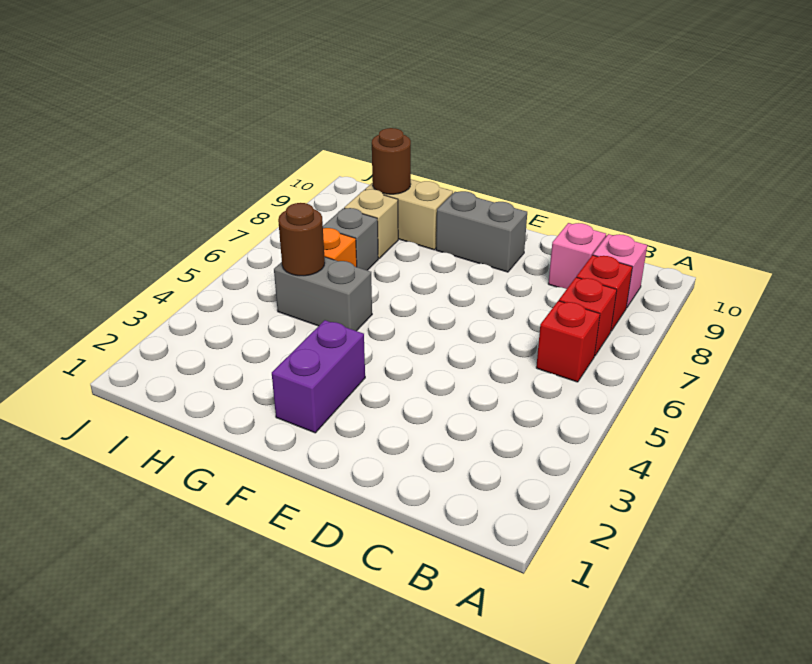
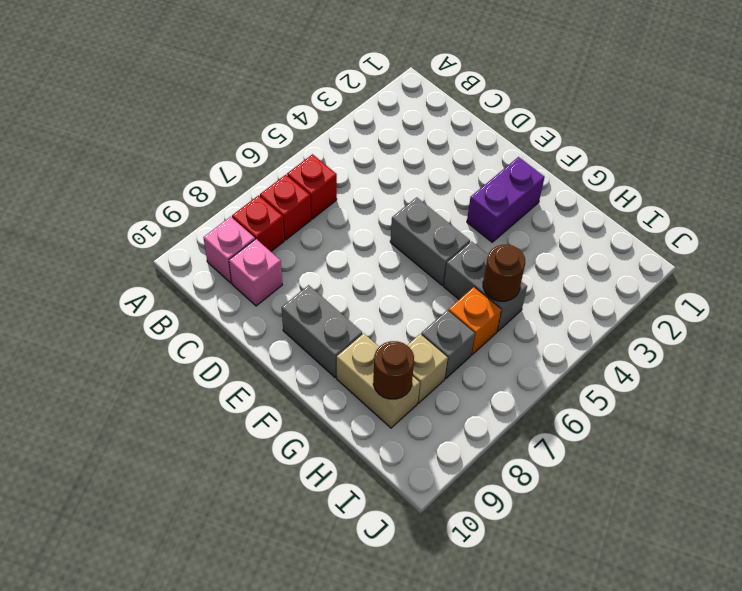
none -> grey 1x2 brick [390,197,470,285]

